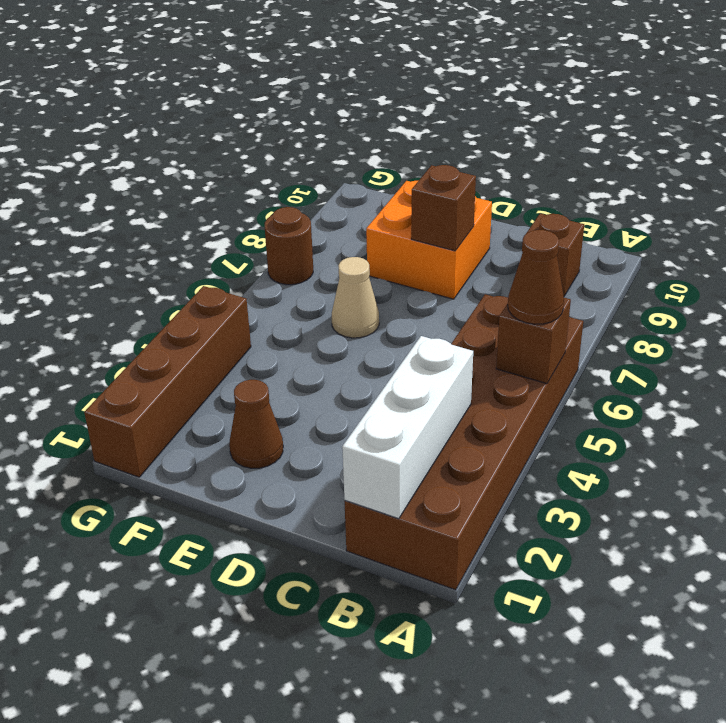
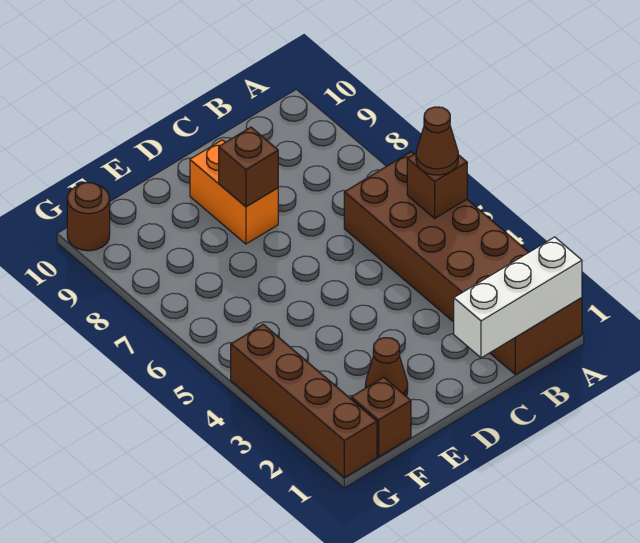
white 1x3 brick [342,336,473,519] -> white 1x3 brick turned to [454,237,582,358]
brown 1x1 brick [527,213,584,296] -> brown 1x1 brick moved to [351,377,411,457]
orange 2x2 brick [366,181,492,299] -> orange 1x2 brick [190,140,278,244]
tan 1x1 cone [332,257,379,338] -> none
brown 1x1 round brick [265,207,313,285] -> brown 1x1 round brick moved to [67,183,110,251]

